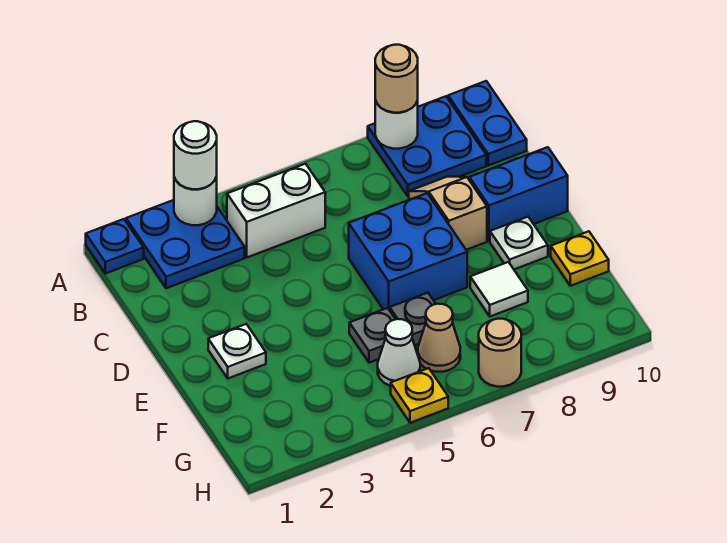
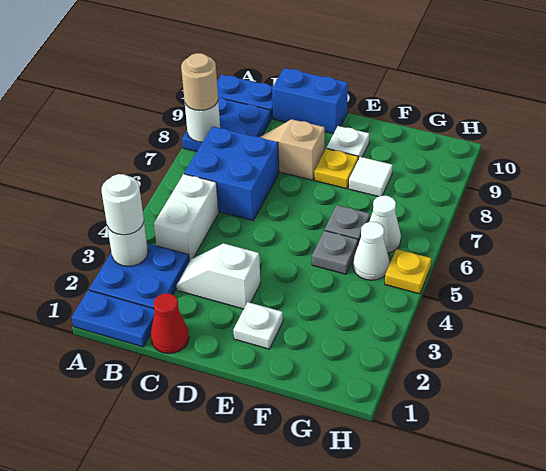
blue 1x1 plate [86,219,144,274] -> blue 1x2 plate [72,290,155,347]
none -> red 1x1 cone [151,293,189,354]
none -> white 1x2 slope [177,243,260,309]
blue 2x2 brick [349,193,467,310] -> blue 2x2 brick moved to [184,126,279,220]
blue 1x2 brick [469,147,568,241] -> blue 1x2 brick turned to [272,68,348,134]
yellow 1x1 plate [551,231,609,286] -> yellow 1x1 plate moved to [315,149,358,189]
tan 1x1 cone [418,304,460,372] -> white 1x1 cone [369,196,401,253]
tan 1x1 round brick [479,319,521,387] -> none

